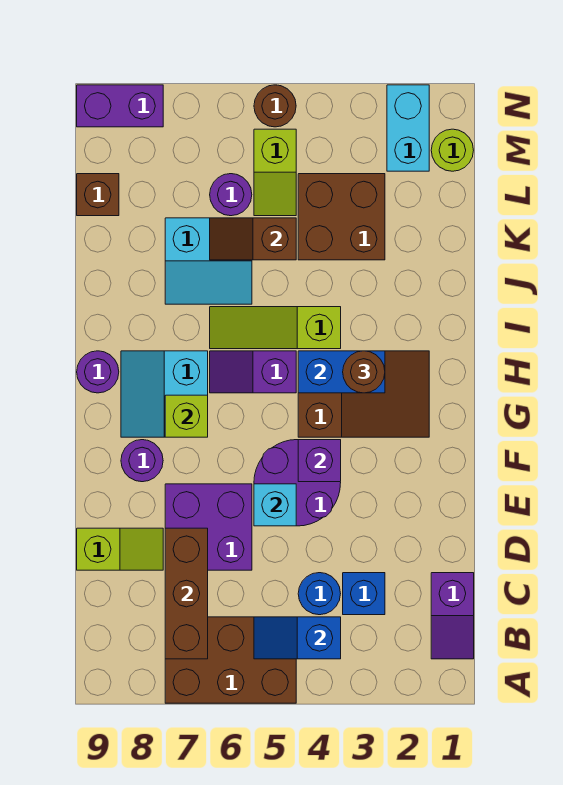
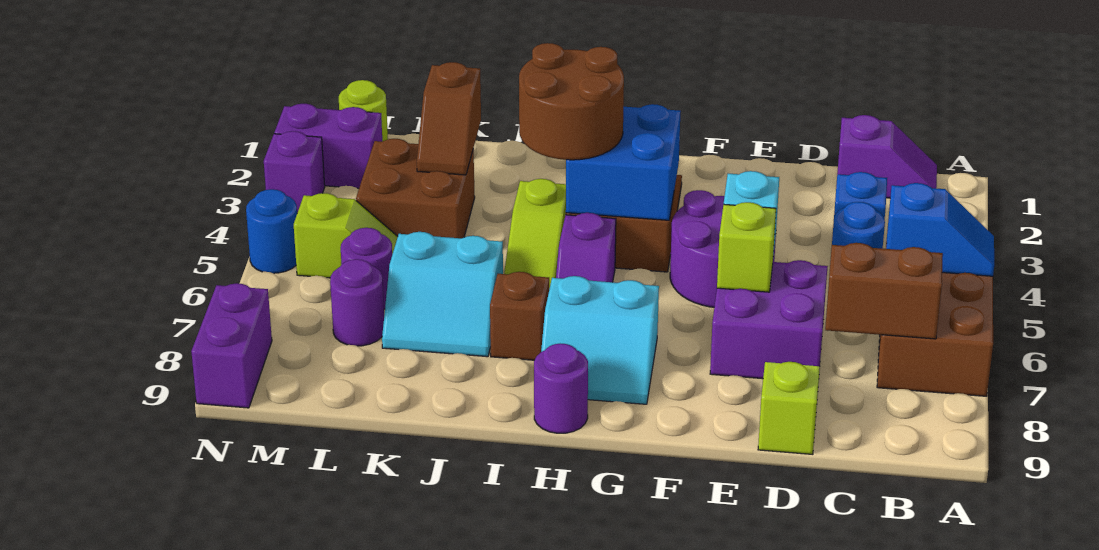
blue 1x2 slope [254,617,341,659] -> blue 1x2 slope turned to [886,183,994,276]
brown 1x3 brick [165,528,208,659] -> brown 1x2 brick [825,243,943,339]
purple 1x1 brick [298,440,341,482] -> purple 1x1 brick moved to [264,131,325,213]
purple 1x1 round brick [121,440,163,482] -> purple 1x1 round brick moved to [330,259,384,346]
lime 1x1 brick [165,395,208,437] -> lime 1x1 brick moved to [717,202,776,292]
blue 1x2 brick [298,351,385,393] -> blue 2x2 brick [566,104,681,220]
brown 1x1 round brick [343,351,385,393] -> brown 2x2 round brick [519,43,624,160]
cyan 2x2 slope [165,218,252,304] -> cyan 2x2 slope turned to [382,232,503,357]
brown 1x2 slope [210,218,296,260] -> brown 1x2 slope moved to [417,62,481,175]
brown 1x1 brick [77,174,119,216] -> brown 1x1 brick moved to [490,272,549,360]
cyan 1x2 brick [387,85,429,171] -> purple 1x2 brick [274,104,382,188]
brown 1x1 round brick [254,85,296,127] -> blue 1x1 round brick [246,189,297,273]

